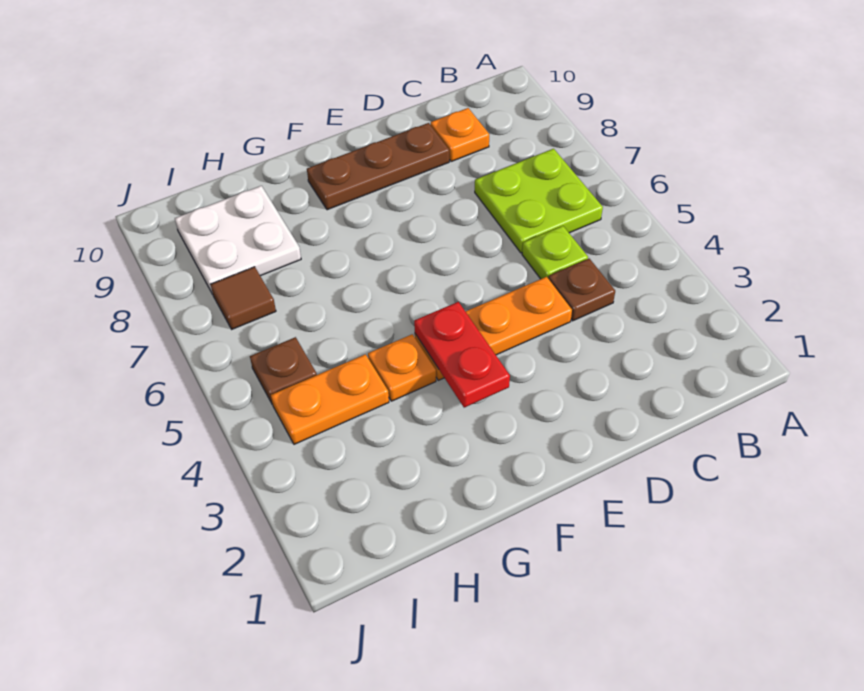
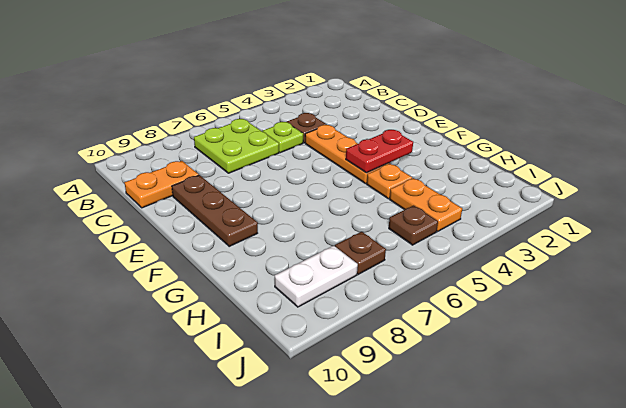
orange 1x1 plate [431,108,489,162] -> orange 1x2 plate [125,161,199,208]
white 2x2 plate [175,186,301,294] -> white 1x2 plate [275,246,358,307]
brown 1x1 tile [211,267,276,329] -> brown 1x1 plate [335,232,386,274]

